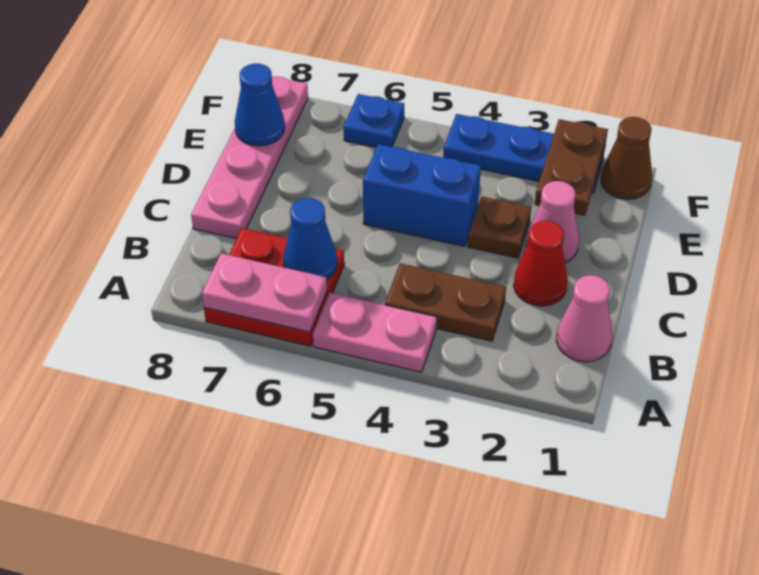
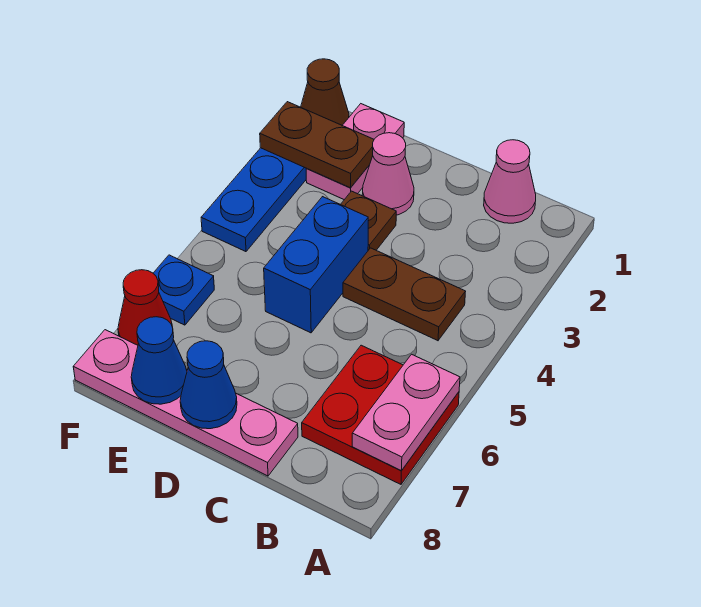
pink 1x2 plate [313,293,437,372] -> pink 1x2 plate moved to [306,104,404,200]
brown 1x2 plate [385,263,506,341] -> brown 1x2 plate turned to [343,248,466,341]
blue 1x1 cone [283,198,337,280] -> blue 1x1 cone moved to [180,341,237,429]
red 1x1 cone [514,221,567,306] -> red 1x1 cone moved to [118,270,172,345]

